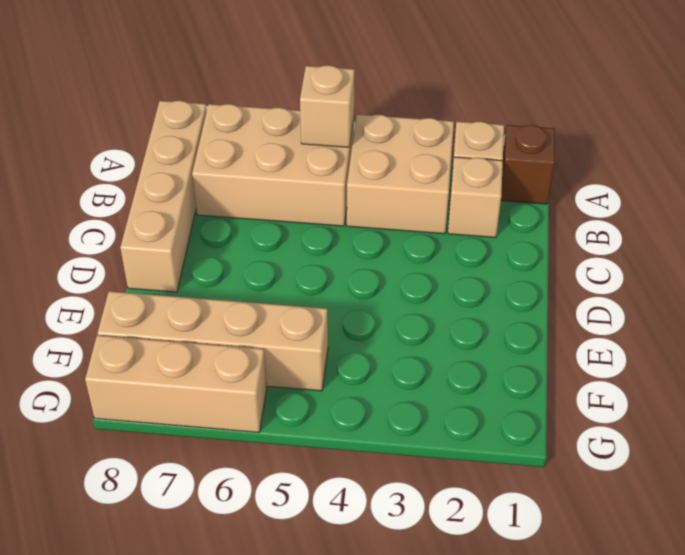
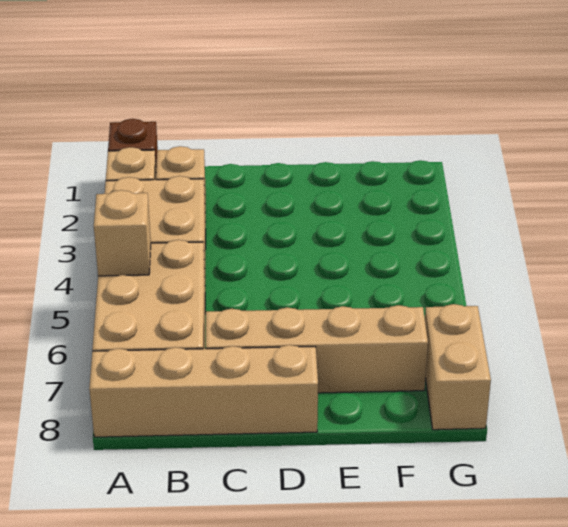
tan 1x4 brick [97,291,328,391] -> tan 1x4 brick turned to [206,305,428,393]
tan 1x3 brick [85,335,267,432] -> tan 1x2 brick [425,304,491,430]

